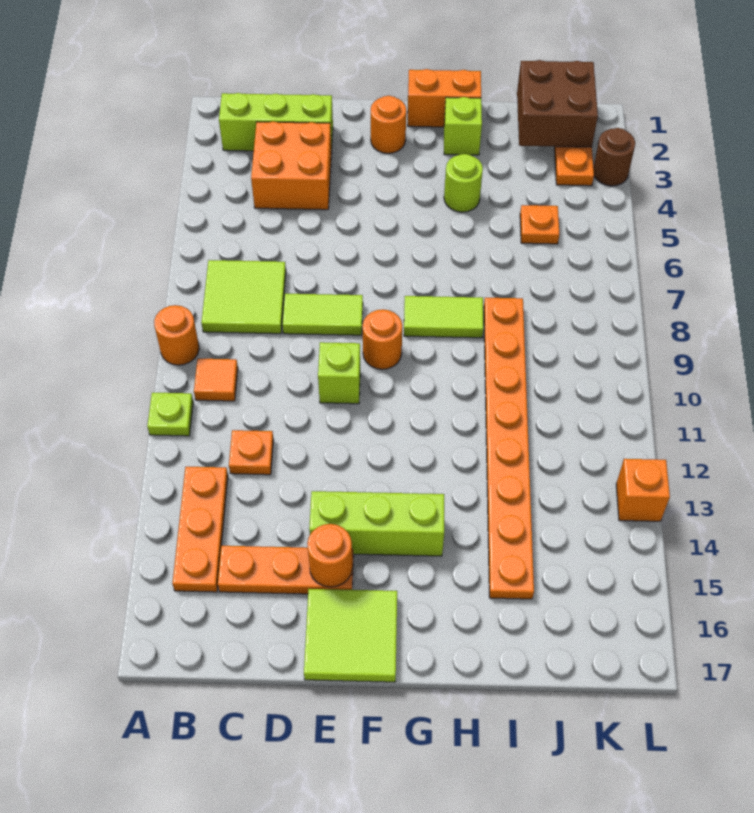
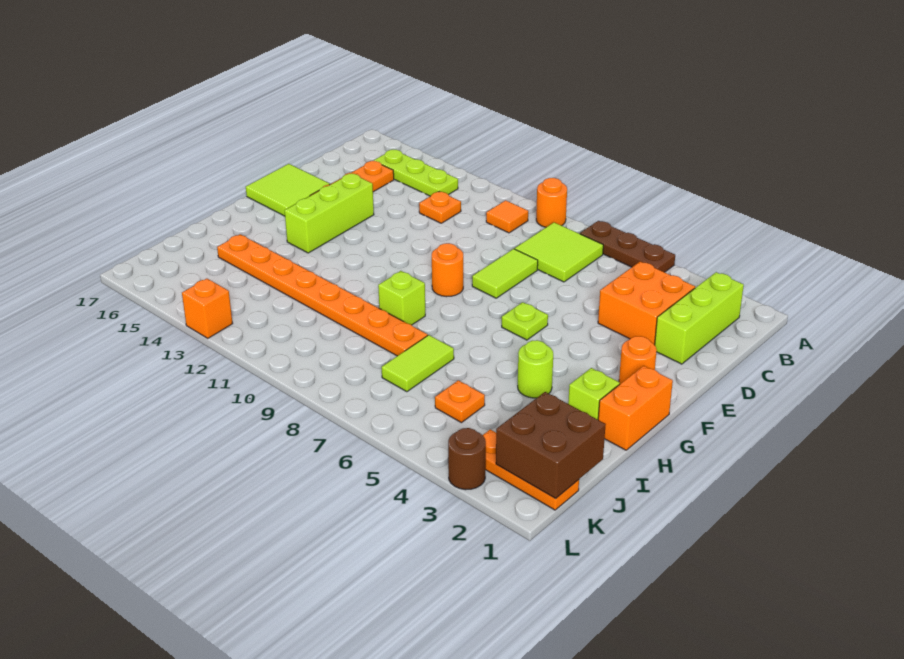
none -> brown 1x3 plate [580,221,675,272]
lime 1x1 plate [147,393,193,436] -> lime 1x1 plate moved to [502,302,548,340]
orange 1x3 plate [172,467,228,592] -> lime 1x3 plate [374,150,458,196]
lime 1x1 brick [318,342,360,404] -> lime 1x1 brick moved to [378,271,425,325]
orange 1x1 round brick [307,524,353,587] -> none
lime 1x2 tile [404,296,483,338] -> lime 1x2 tile moved to [382,335,454,392]

